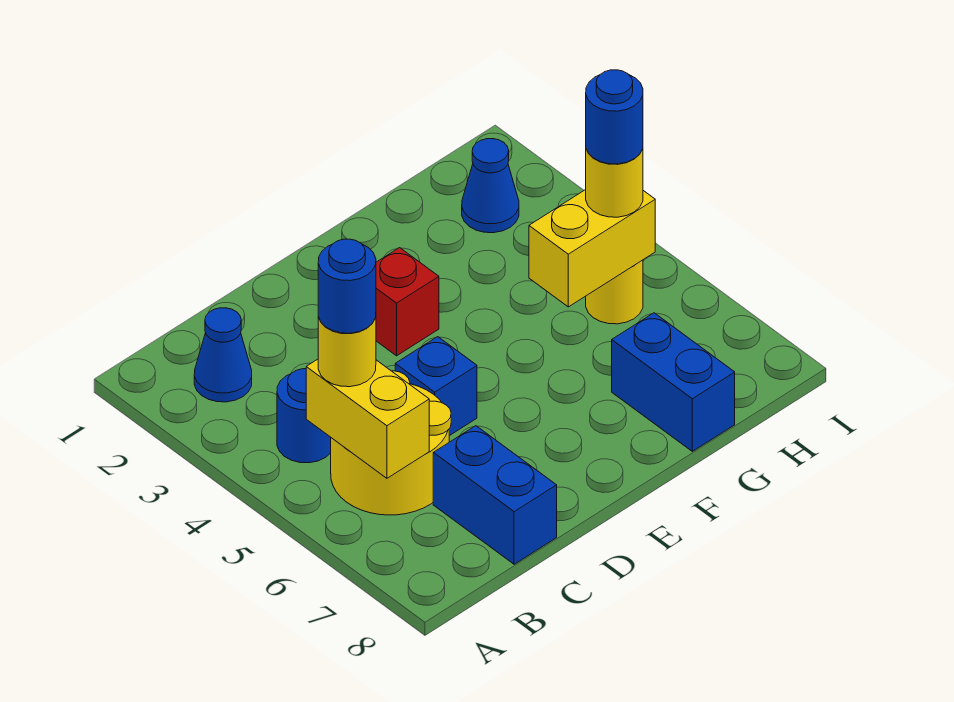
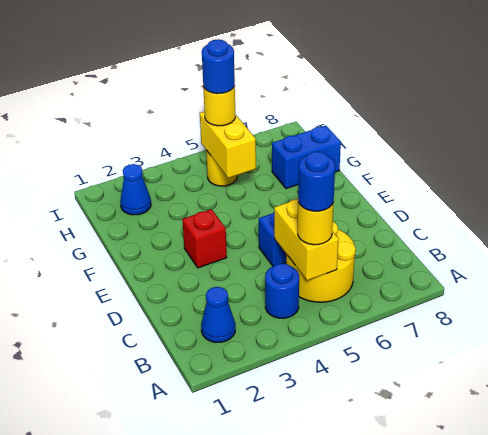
yellow 1x2 brick [306,359,429,478] -> yellow 1x2 brick turned to [274,199,339,281]
blue 1x2 brick [433,426,557,564] -> none

